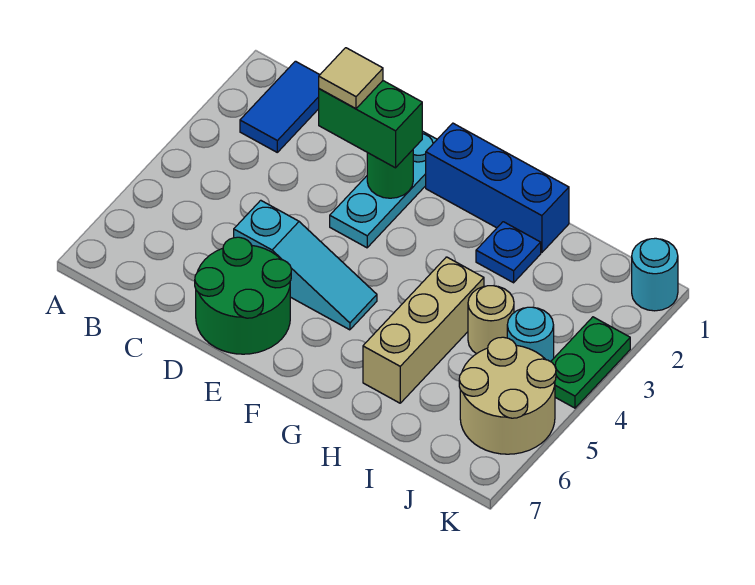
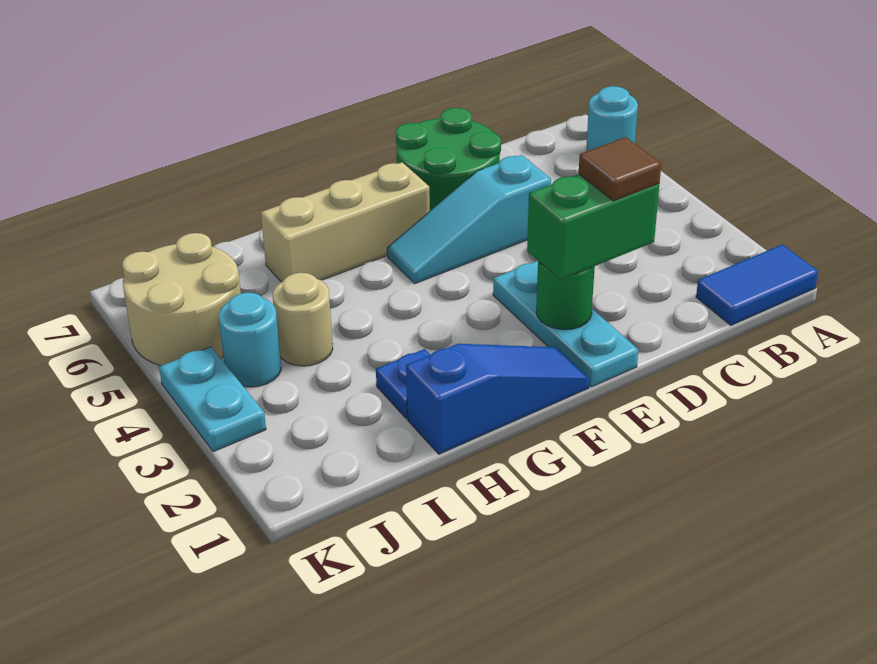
blue 1x2 tile [240,61,319,152] -> blue 1x2 tile turned to [696,244,818,325]
tan 1x1 tile [319,48,383,109] -> brown 1x1 tile [579,137,661,201]
blue 1x3 brick [426,123,569,253] -> blue 1x3 slope [406,344,590,454]
tan 1x3 brick [363,257,484,403] -> tan 1x3 brick turned to [261,162,430,282]
cyan 1x1 round brick [632,238,678,311] -> cyan 1x1 round brick moved to [586,86,638,151]
green 1x2 plate [551,317,630,408] -> cyan 1x2 plate [159,347,266,452]

